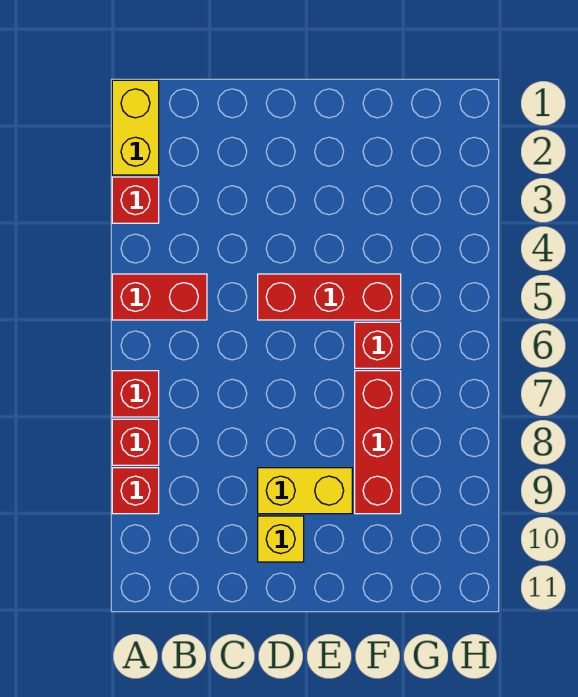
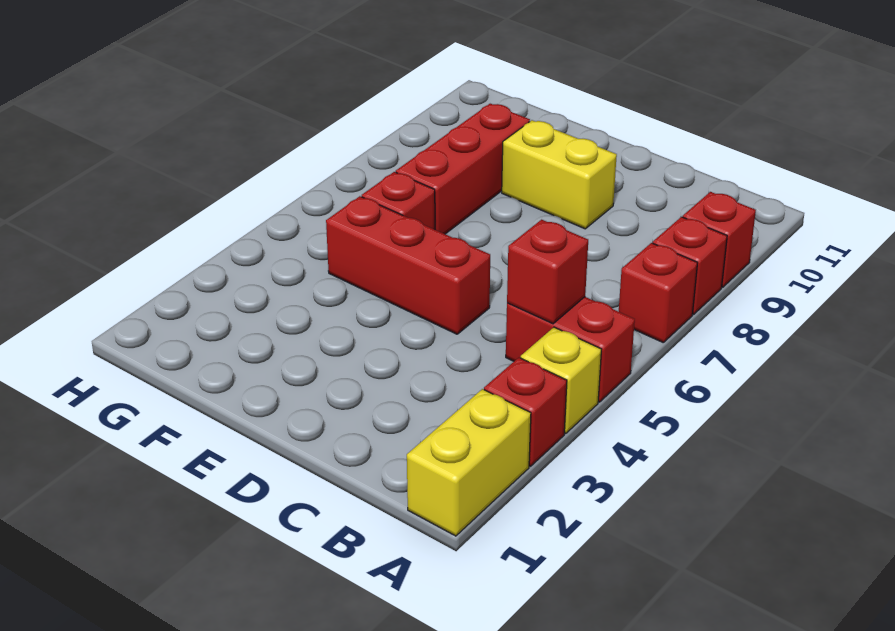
none -> red 1x1 brick [507,220,588,324]
yellow 1x1 brick [258,516,304,562] -> yellow 1x1 brick moved to [521,327,601,434]

